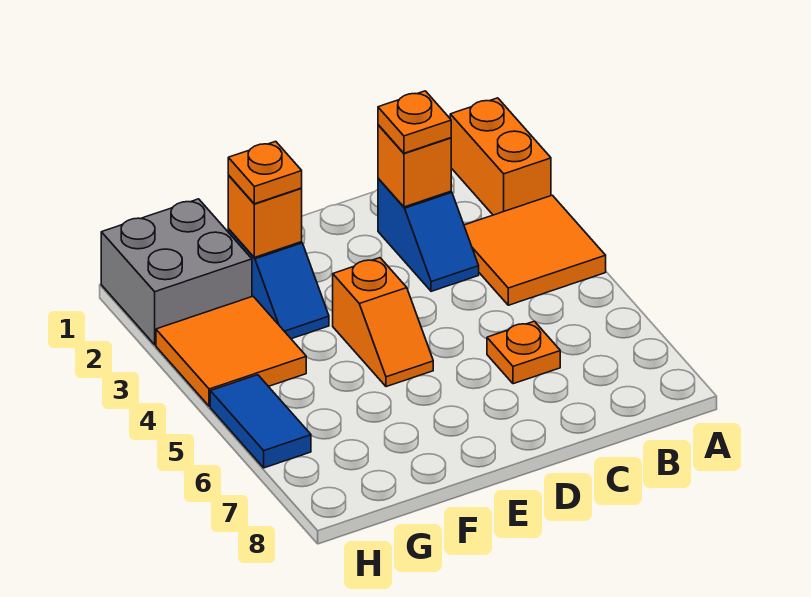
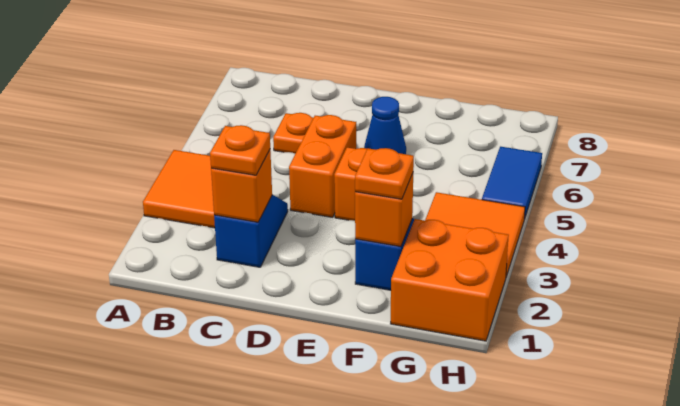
orange 1x2 brick [450,98,551,215] -> orange 1x2 brick moved to [289,115,356,217]
none -> blue 1x1 cone [364,97,406,154]
grey 2x2 brick [101,199,252,345] -> orange 2x2 brick [391,219,509,341]

